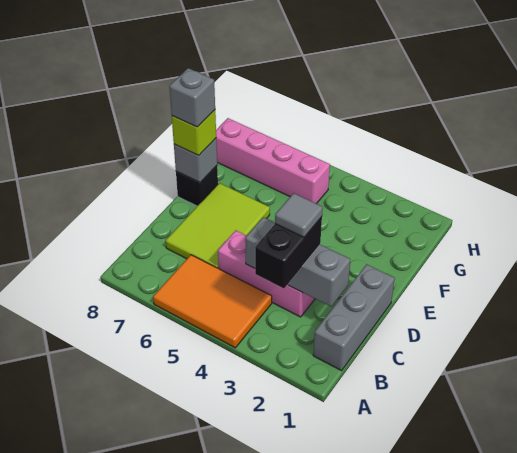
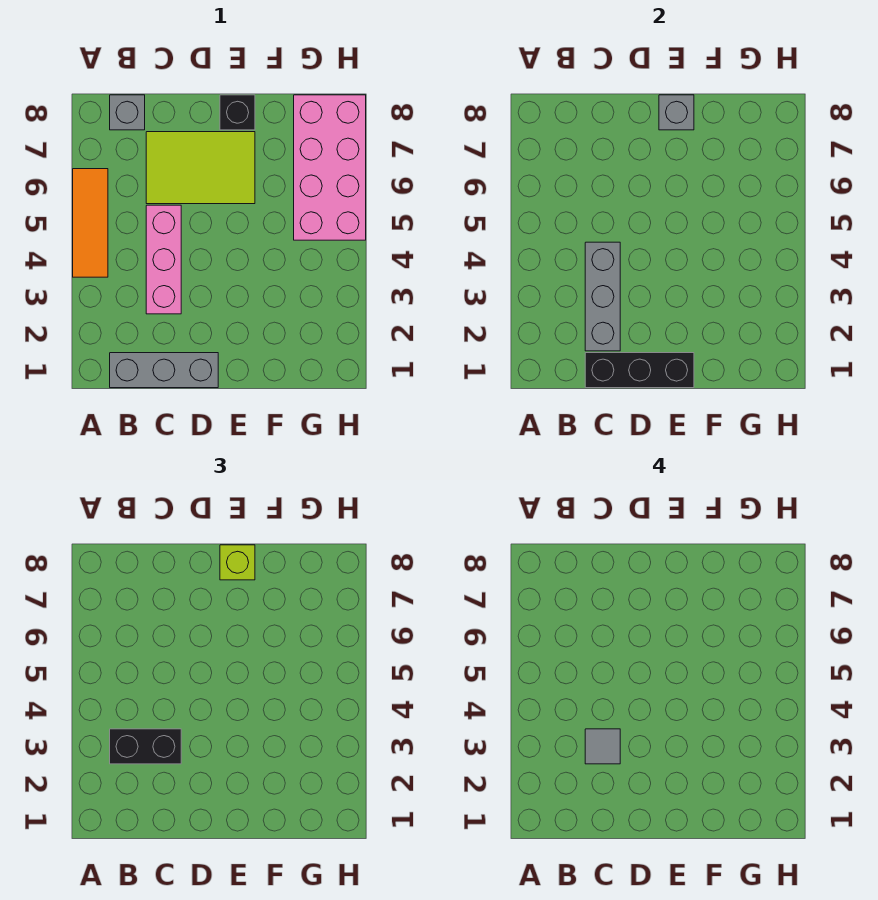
orange 2x3 tile [153,255,272,348] -> orange 1x3 tile [73,169,108,277]
none -> black 1x3 brick [585,353,694,388]
grey 1x1 brick [169,68,215,127] -> grey 1x1 brick moved to [110,95,145,130]
pink 1x4 brick [216,118,330,204] -> pink 2x4 brick [294,95,366,240]

